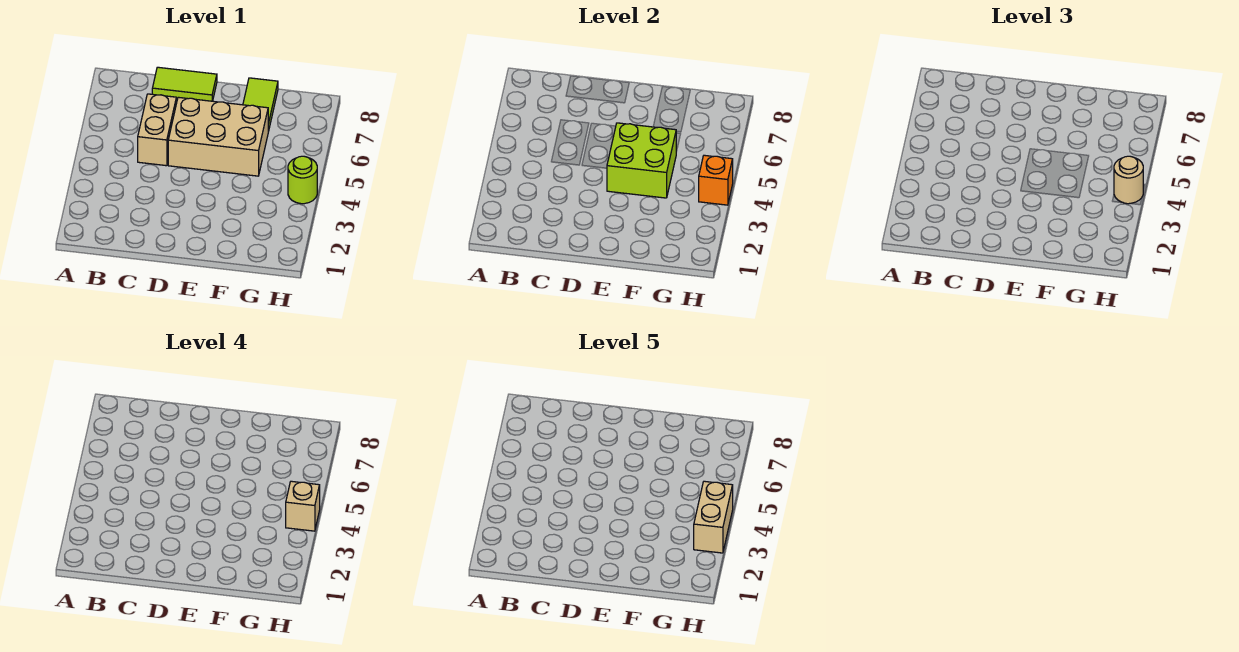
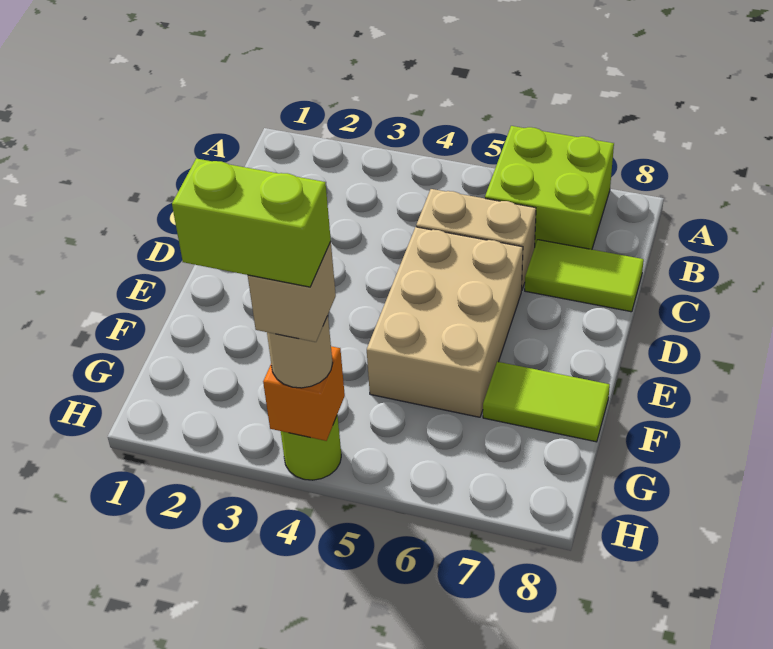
lime 1x2 tile [152,67,217,101] -> lime 1x2 tile turned to [525,240,644,312]
lime 2x2 brick [607,123,676,198] -> lime 2x2 brick moved to [485,126,614,249]
tan 1x2 brick [694,481,733,553] -> lime 1x2 brick [172,158,331,287]

